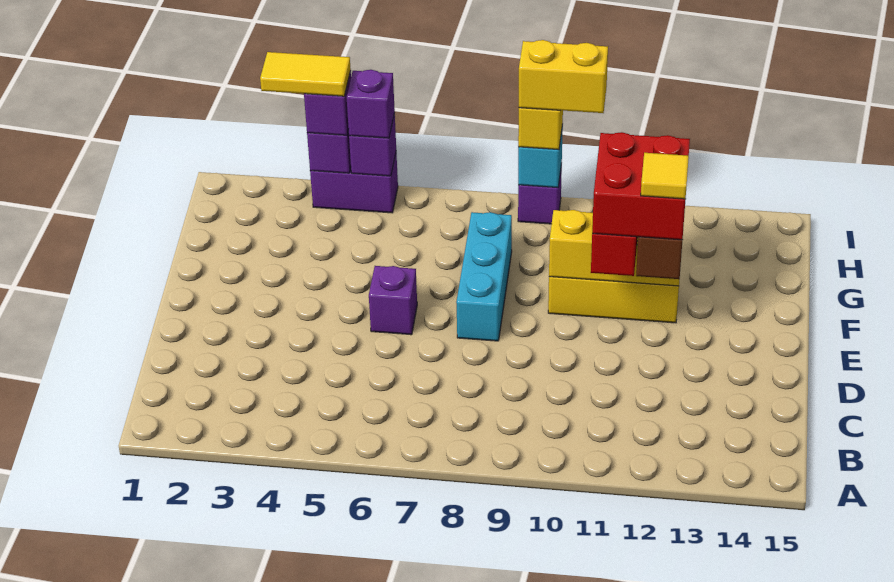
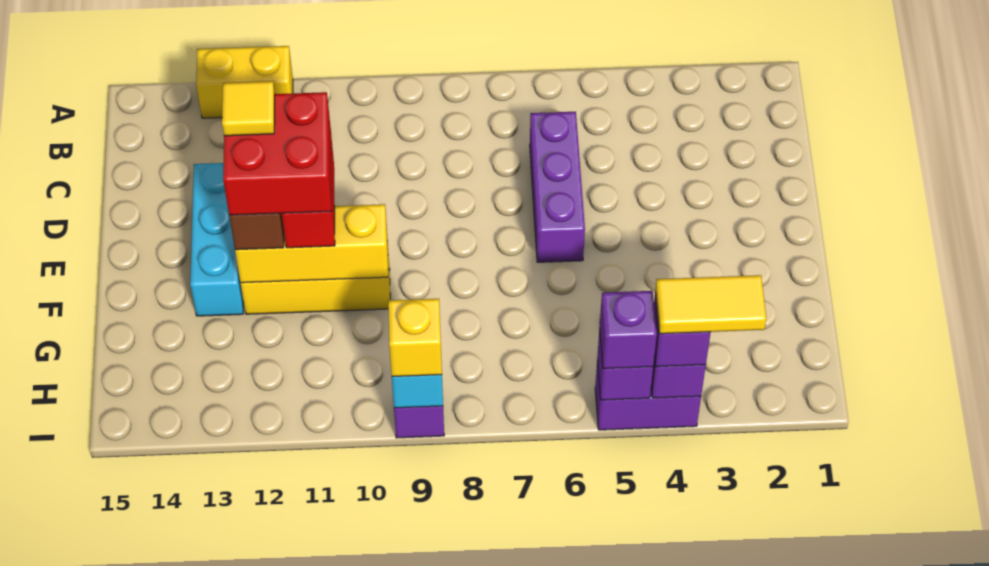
purple 1x1 brick [369,266,417,335] -> purple 1x3 brick [530,112,585,262]
cyan 1x3 brick [456,212,512,341] -> cyan 1x3 brick moved to [190,163,243,316]
yellow 1x2 brick [519,40,608,113] -> yellow 1x2 brick moved to [196,46,293,118]

